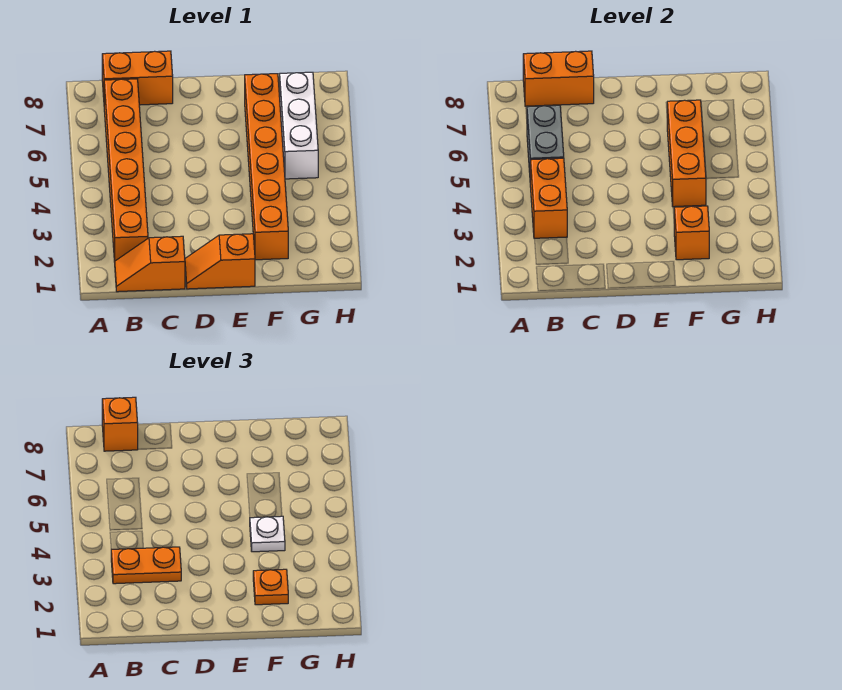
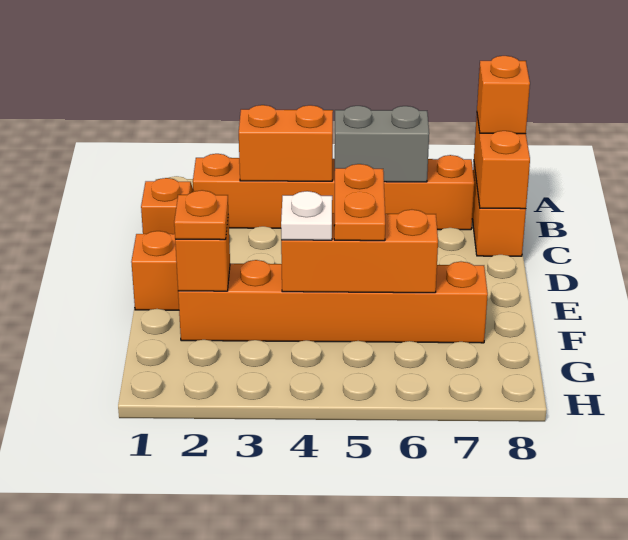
orange 1x2 plate [111,547,181,584] -> orange 1x2 plate moved to [334,164,385,241]
white 1x3 brick [280,72,318,179] -> none

